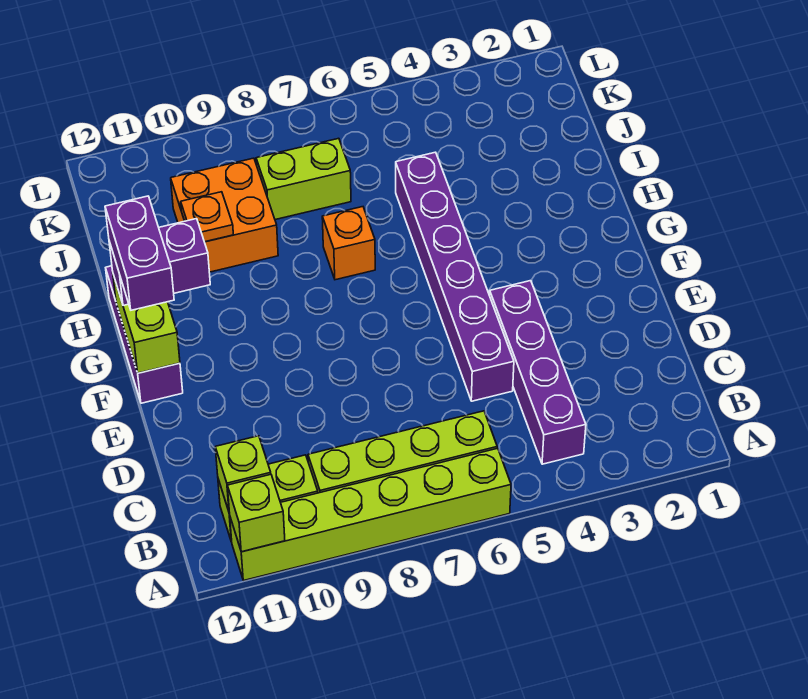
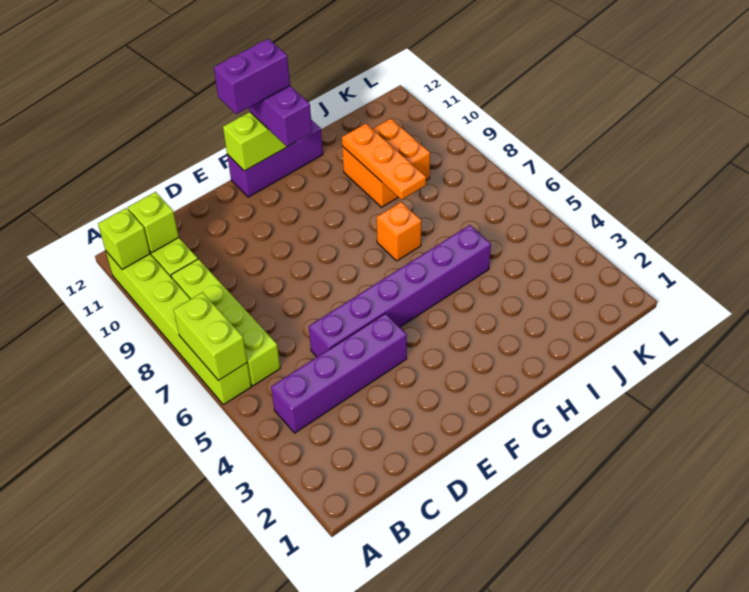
orange 1x1 plate [181,192,233,242] -> orange 1x3 plate [342,124,426,200]
lime 1x2 brick [256,138,351,220] -> lime 1x2 brick moved to [173,292,247,381]

